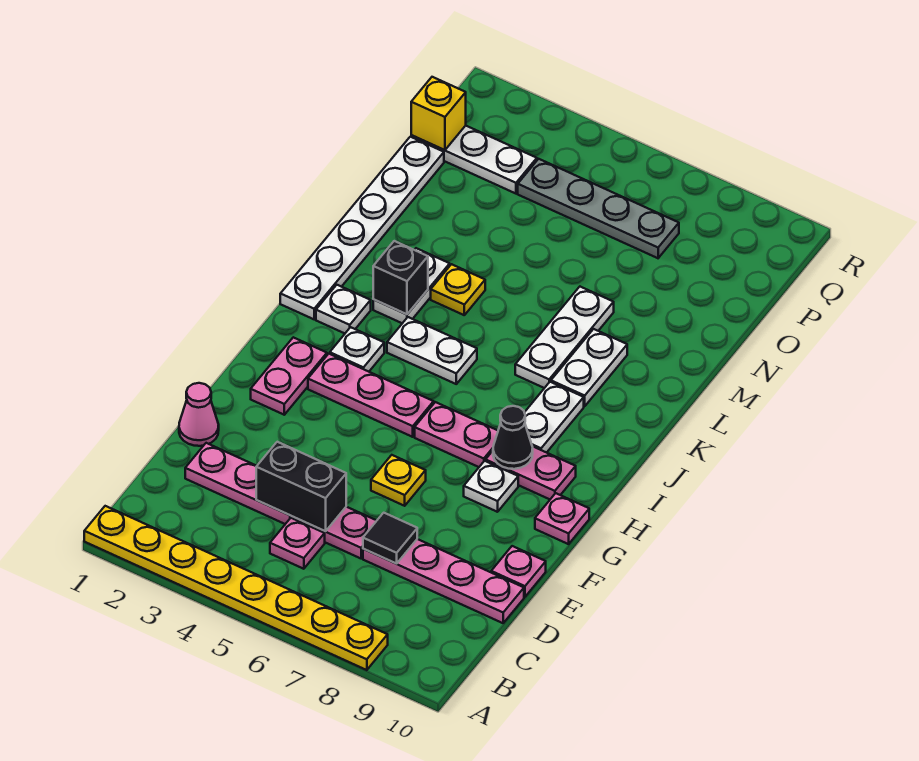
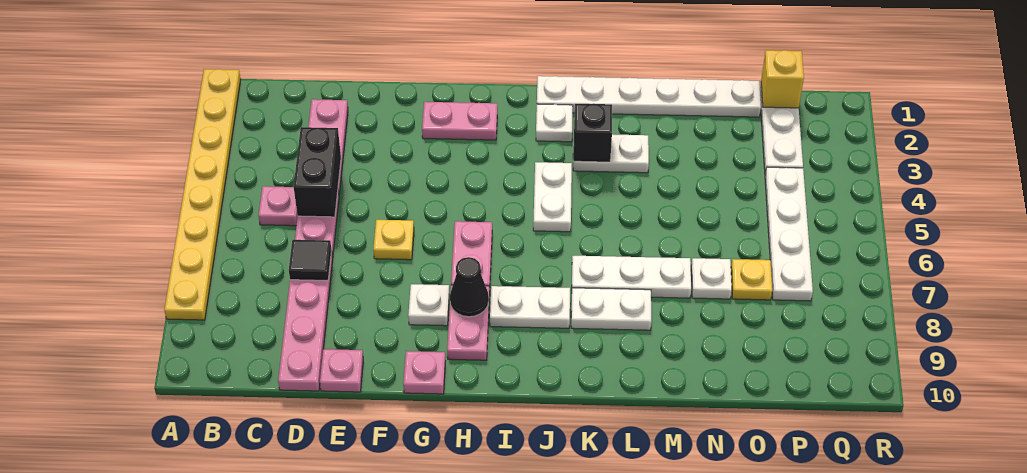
pink 1x1 cone [179,383,219,446] -> none
pink 1x3 plate [308,354,434,437] -> none
white 1x1 plate [330,327,384,372] -> white 1x1 plate moved to [691,258,732,299]
yellow 1x1 plate [431,264,485,315] -> yellow 1x1 plate moved to [731,259,772,300]
grey 1x4 plate [518,159,679,258] -> white 1x4 plate [765,167,813,301]

